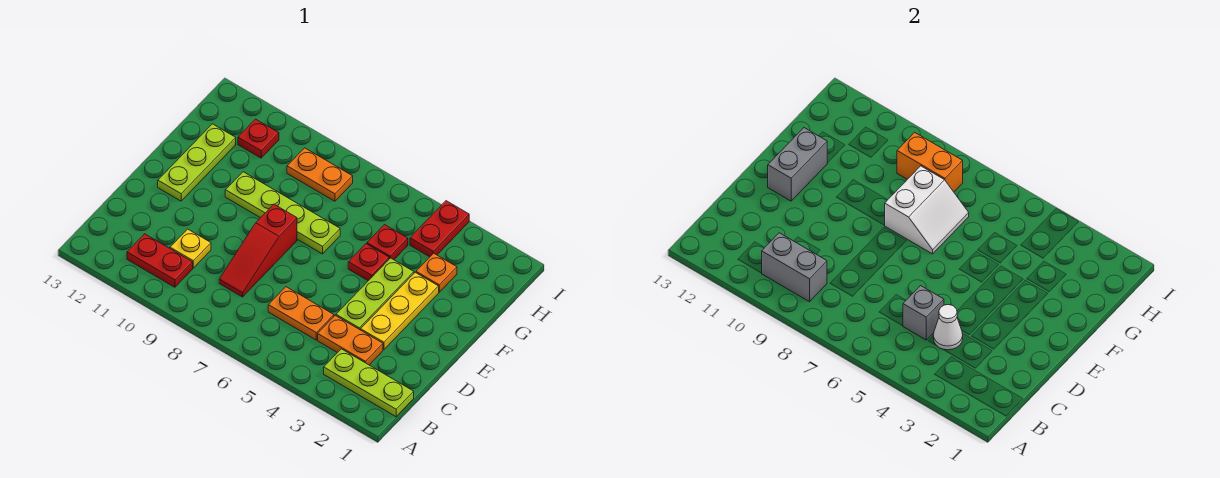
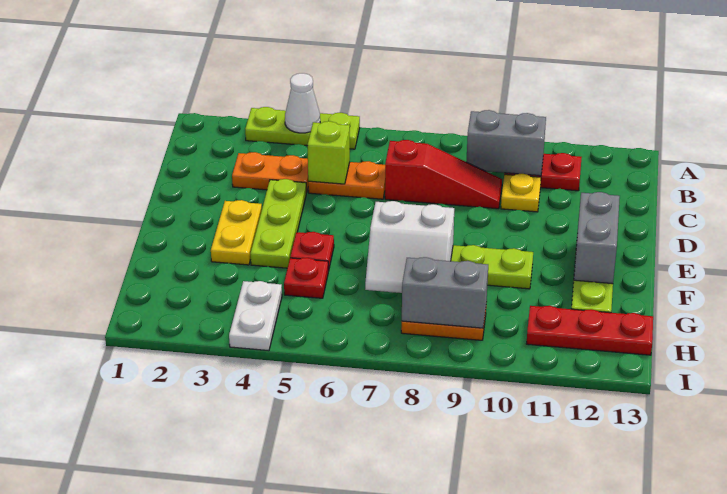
lime 1x3 plate [324,349,414,417] -> lime 1x3 plate moved to [245,107,360,149]
white 1x1 cone [933,305,963,350] -> white 1x1 cone moved to [285,73,320,133]
grey 1x1 brick [903,286,944,340] -> lime 1x1 brick [307,121,350,184]
red 1x3 slope [219,204,297,297] -> red 1x3 slope turned to [385,140,502,209]
yellow 1x3 plate [361,272,439,350] -> yellow 1x2 plate [211,200,262,265]
white 2x2 slope [884,166,969,254] -> white 2x2 slope turned to [365,201,454,293]
orange 1x1 plate [416,253,457,292] -> none
red 1x2 plate [410,201,469,257] -> white 1x2 plate [229,281,282,351]
orange 1x2 brick [897,132,963,192] -> grey 1x2 brick [402,257,488,328]
red 1x1 plate [238,119,279,158] -> red 1x3 plate [526,306,653,355]

